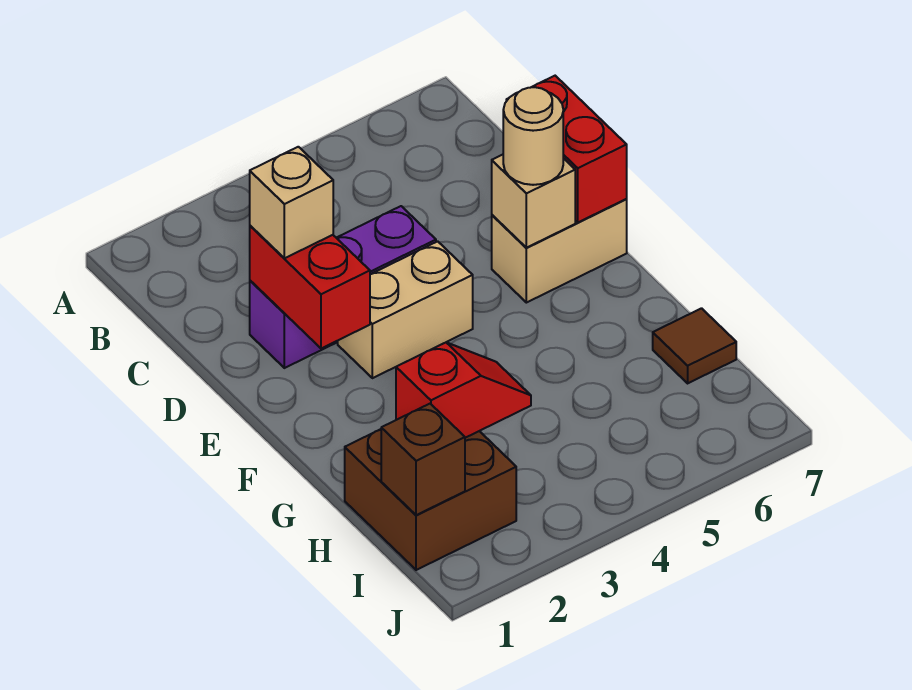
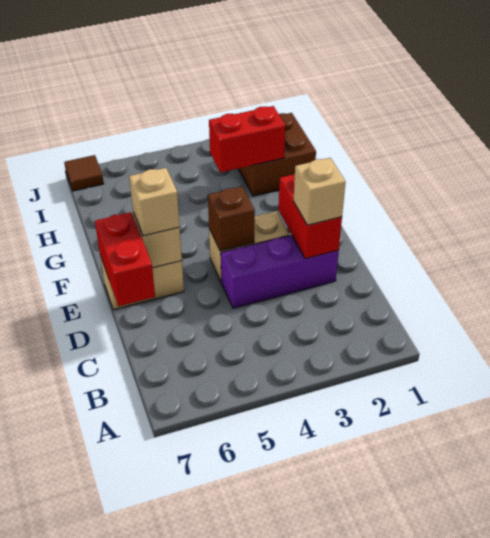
tan 1x1 round brick [503,87,563,185] -> tan 1x1 brick [129,168,180,236]
red 1x2 slope [396,342,531,438] -> red 1x2 brick [209,106,285,172]
brown 1x1 tile [653,308,736,383] -> brown 1x1 tile moved to [64,155,104,191]
brown 1x1 brick [381,404,465,515] -> brown 1x1 brick moved to [208,187,255,251]

